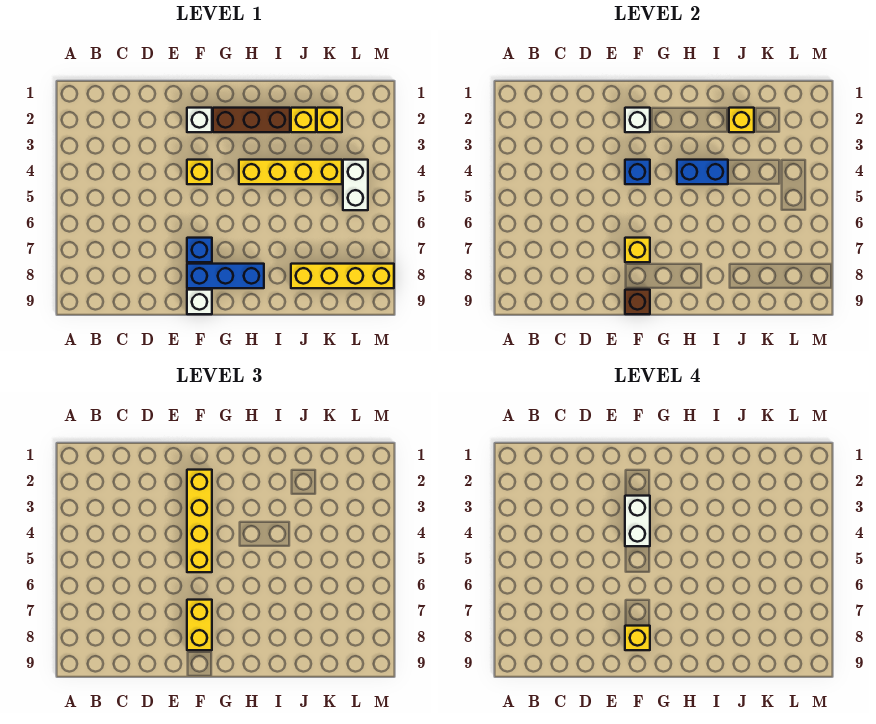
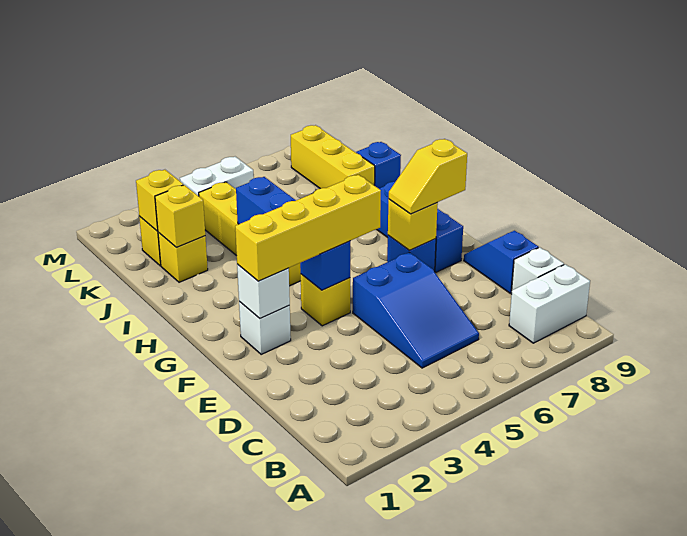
none -> blue 2x3 slope [353,252,479,368]
none -> blue 1x2 slope [464,231,538,293]
white 1x2 brick [625,496,650,546] -> white 1x2 brick moved to [509,264,590,343]
yellow 1x2 brick [187,600,212,650] -> yellow 1x2 slope [389,139,467,214]
yellow 1x1 brick [625,626,650,650] -> yellow 1x1 brick moved to [136,170,183,231]
white 1x1 brick [187,290,212,314] -> white 1x1 brick moved to [511,247,564,294]
brown 1x1 brick [625,290,650,314] -> none
brown 1x3 brick [213,108,290,132] -> none
yellow 1x4 brick [291,264,394,288] -> yellow 1x3 brick [291,125,375,189]
none -> blue 1x1 brick [356,142,401,188]

